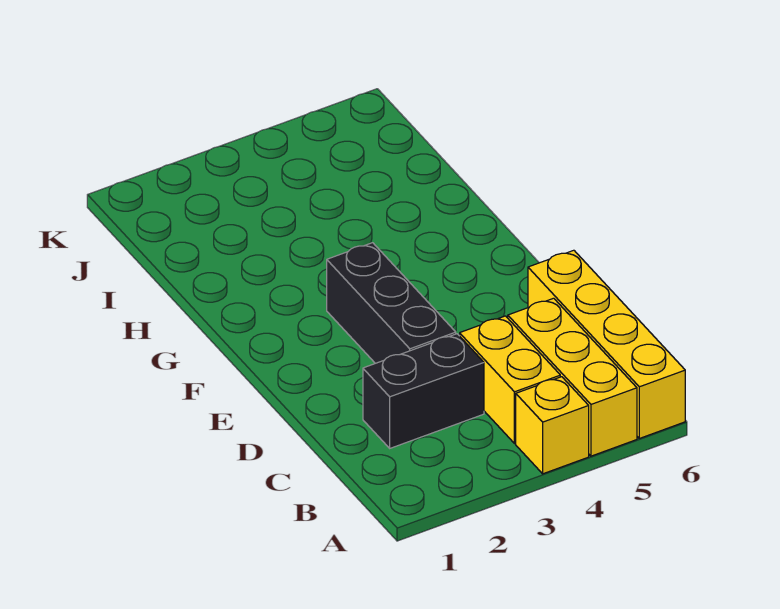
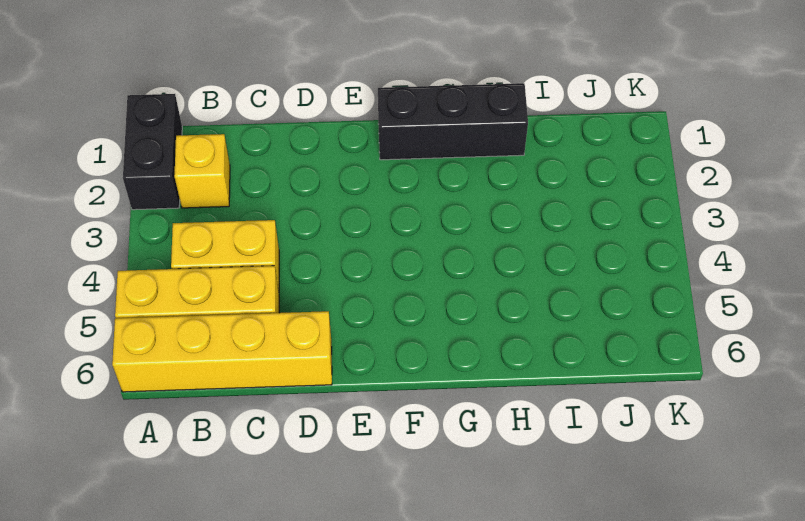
yellow 1x1 brick [516,377,589,474] -> yellow 1x1 brick moved to [174,134,230,208]
black 1x2 brick [363,334,484,448] -> black 1x2 brick moved to [123,94,182,210]
black 1x3 brick [327,243,456,363] -> black 1x3 brick moved to [378,83,528,160]

